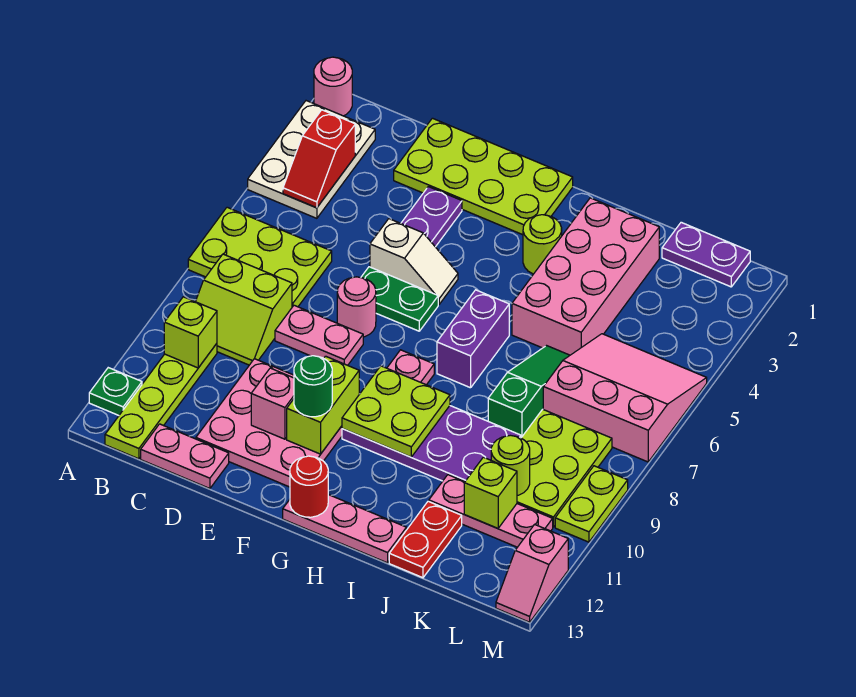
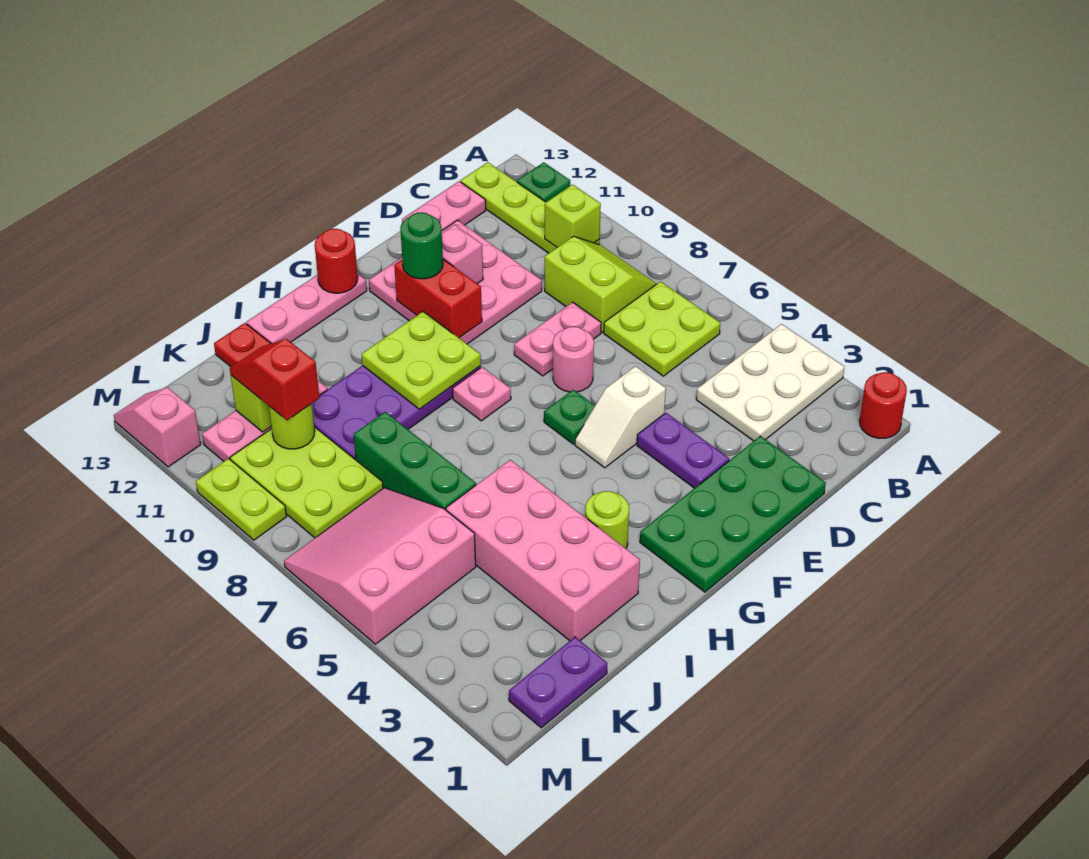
pink 1x1 round brick [314,57,352,116] -> red 1x1 round brick [859,372,907,438]
white 2x3 plate [248,101,375,218] -> white 2x3 plate turned to [696,324,844,441]
lime 2x3 plate [188,207,332,307] -> lime 2x2 plate [604,281,720,376]
red 1x2 slope [283,110,355,208] -> red 1x2 slope moved to [230,339,319,420]
lime 2x2 slope [196,254,292,365] -> lime 2x2 slope turned to [545,236,656,332]
lime 2x4 plate [394,118,573,235] -> green 2x4 plate [640,436,826,592]
green 1x2 plate [361,267,438,331] -> green 1x1 plate [544,390,595,444]
lime 1x2 brick [287,356,359,454] -> red 1x2 brick [394,259,482,338]
purple 1x2 brick [437,290,509,388] -> none
green 1x3 slope [488,346,570,438] -> green 1x3 brick [354,412,476,510]
pink 3x3 slope [543,334,707,462] -> pink 3x3 slope turned to [284,488,476,644]

